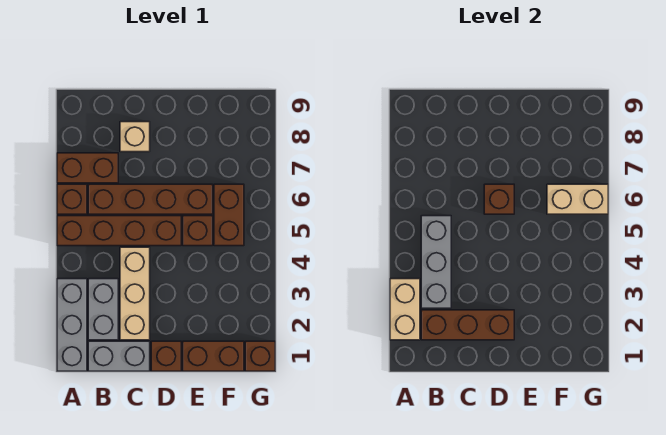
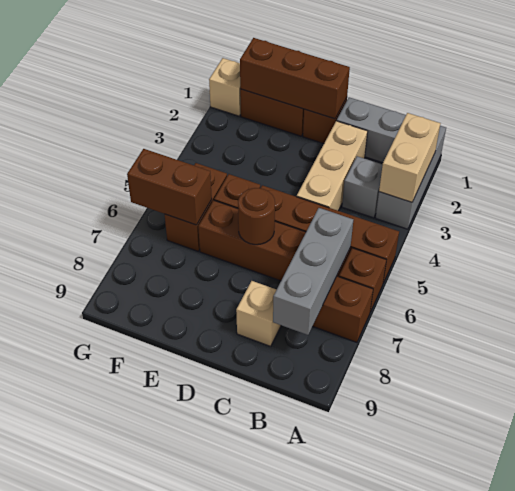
grey 1x2 brick [88,279,118,340] -> grey 1x1 brick [342,156,383,218]
brown 1x3 brick [421,310,514,340] -> brown 1x3 brick moved to [240,38,350,119]
grey 1x3 brick [421,216,451,308] -> grey 1x3 brick moved to [273,208,353,335]
brown 1x1 brick [484,184,514,214] -> brown 1x1 round brick [238,188,275,245]
tan 1x2 brick [547,184,608,214] -> brown 1x2 brick [127,149,212,225]
brown 1x1 brick [245,341,275,371] -> tan 1x1 brick [209,58,241,116]

